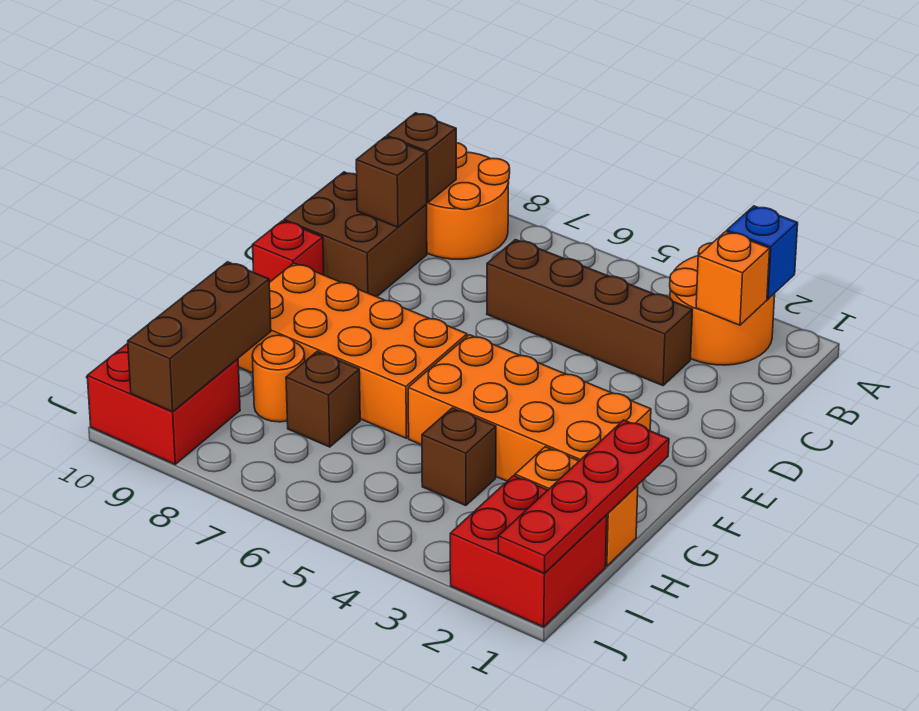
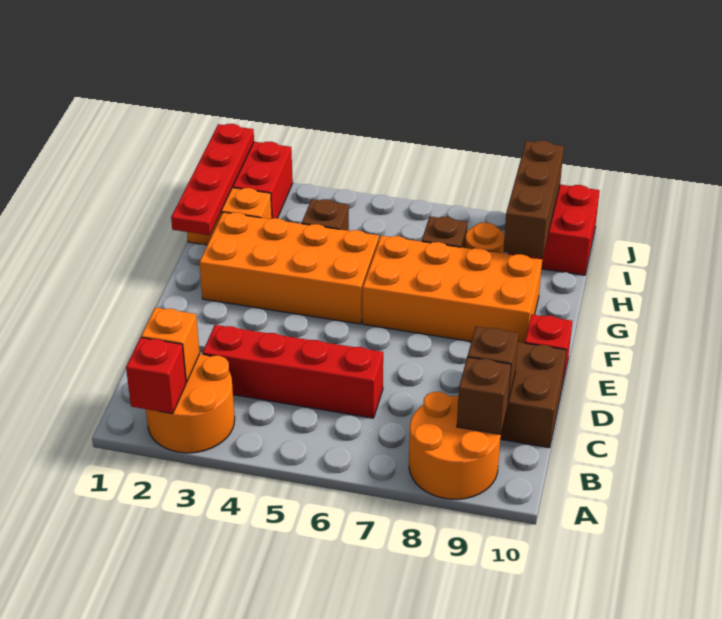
blue 1x1 brick [727,206,798,299] -> red 1x1 brick [126,337,186,414]
brown 1x4 brick [487,240,693,386] -> red 1x4 brick [202,325,383,418]

